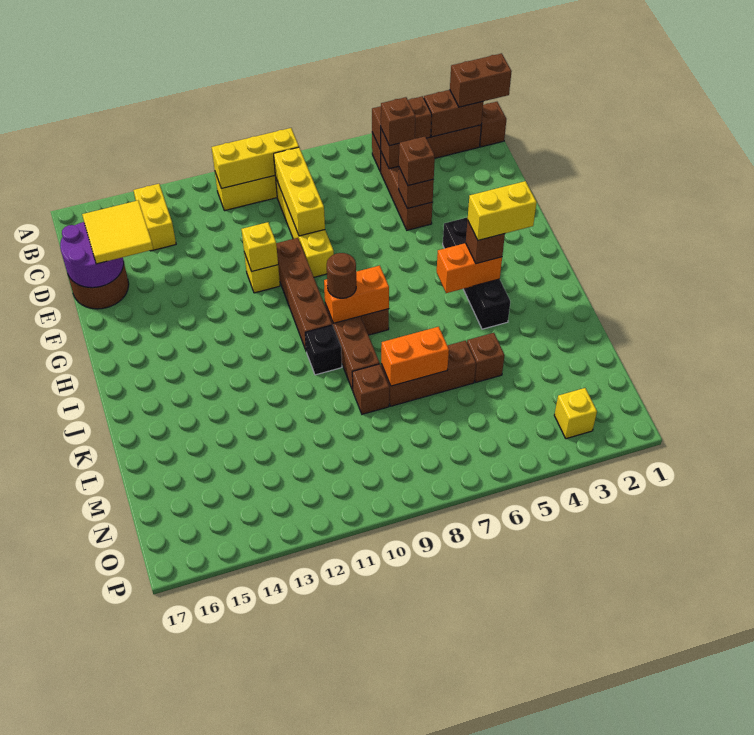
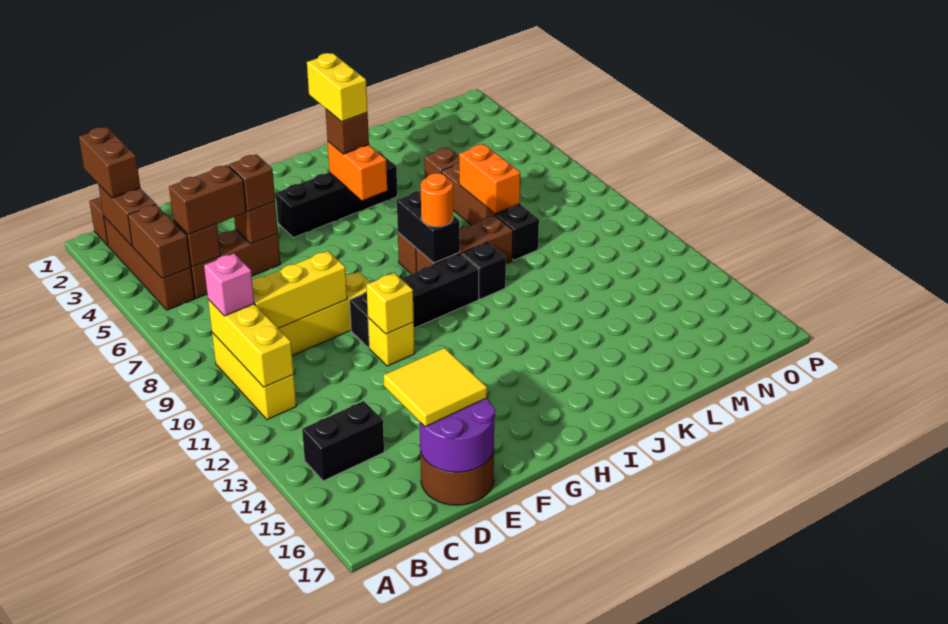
none -> pink 1x1 brick [204,253,254,316]
yellow 1x2 brick [133,184,176,251] -> black 1x2 brick [302,401,384,481]
brown 1x1 brick [380,97,415,146] -> brown 1x2 brick [169,165,246,234]
brown 1x4 brick [276,238,332,352] -> black 1x4 brick [350,253,479,348]
orange 1x2 brick [324,266,389,323] -> black 1x2 brick [397,191,460,263]
brown 1x1 round brick [327,253,356,298] -> orange 1x1 round brick [421,173,453,227]
brown 1x1 brick [352,364,389,414] -> black 1x1 brick [496,205,539,260]
yellow 1x1 brick [554,388,597,439] -> none

